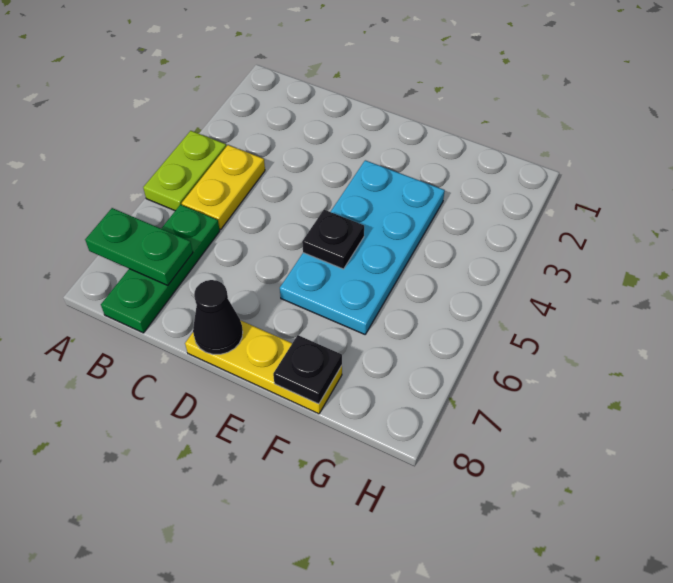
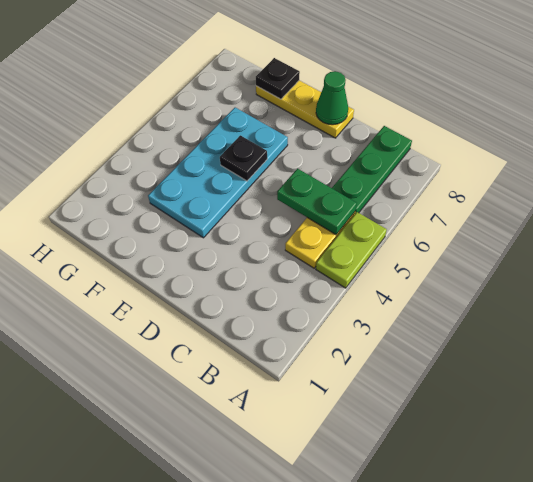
green 1x2 plate [85,208,193,285] -> green 1x2 plate moved to [277,169,357,235]
black 1x1 cone [193,280,243,354] -> green 1x1 cone [316,71,348,125]

